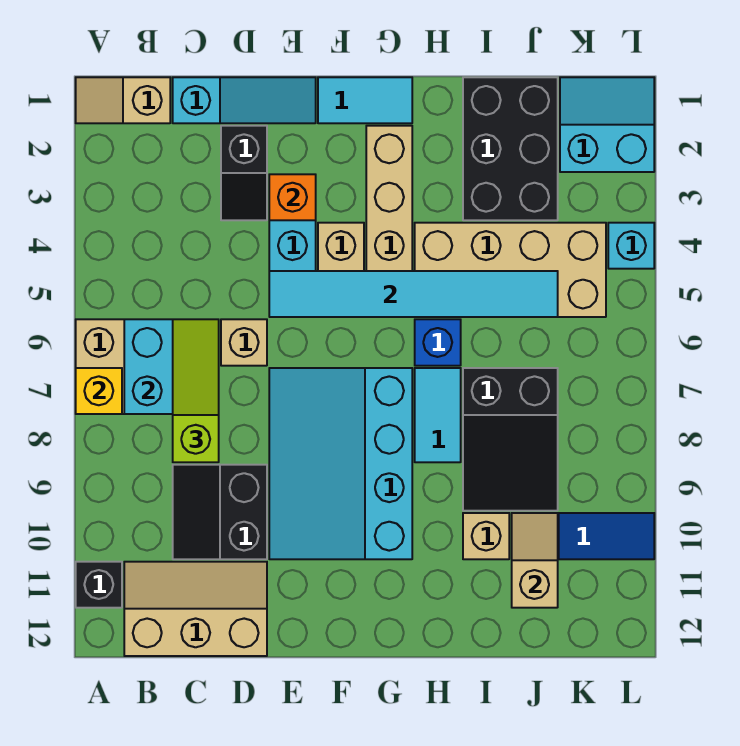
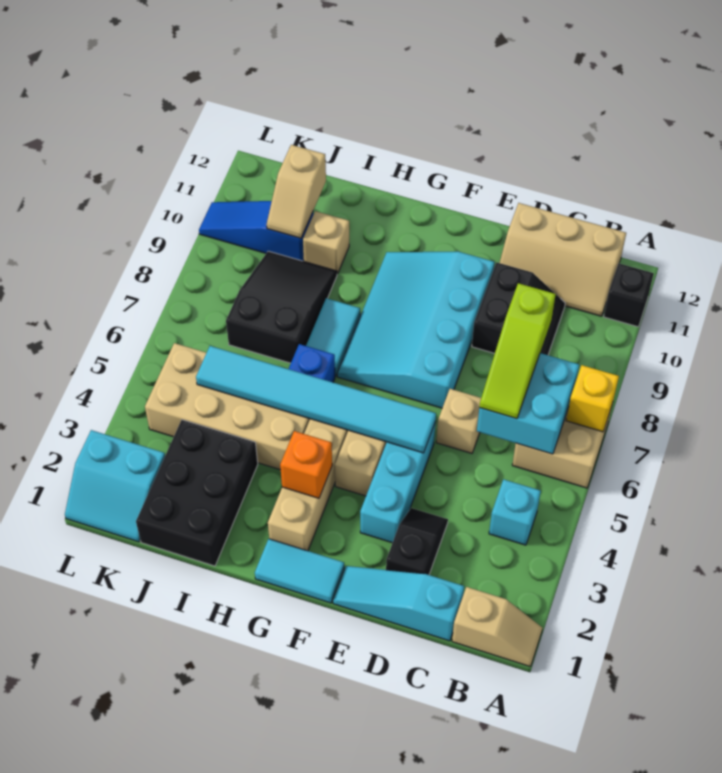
orange 1x1 brick [269,174,316,220] -> orange 1x1 brick moved to [280,431,332,498]
cyan 3x4 slope [269,368,412,559] -> cyan 3x4 slope turned to [337,252,495,408]
cyan 1x1 brick [608,223,654,269] -> cyan 1x1 brick moved to [489,479,541,545]

